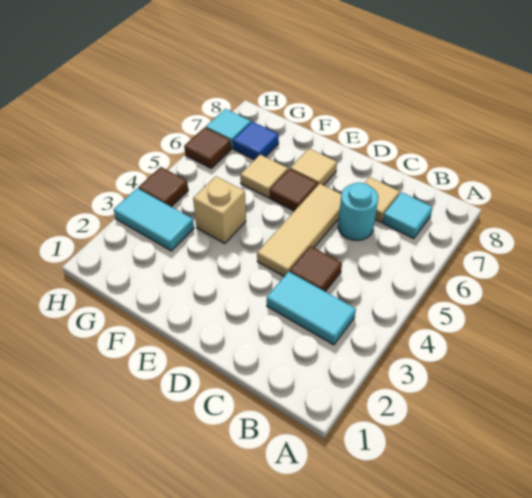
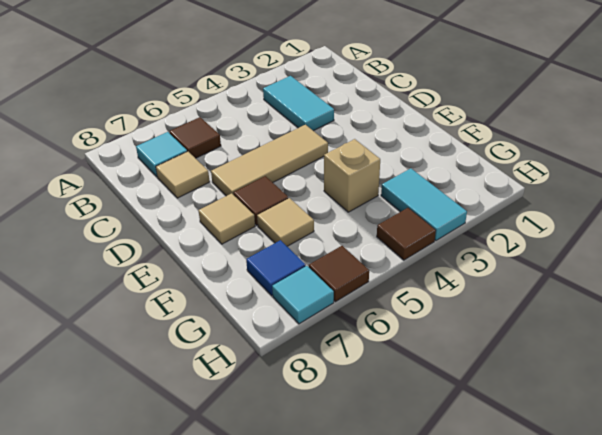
brown 1x1 tile [290,246,342,291] -> brown 1x1 tile moved to [169,117,221,158]
cyan 1x1 round brick [338,182,378,240] -> none

